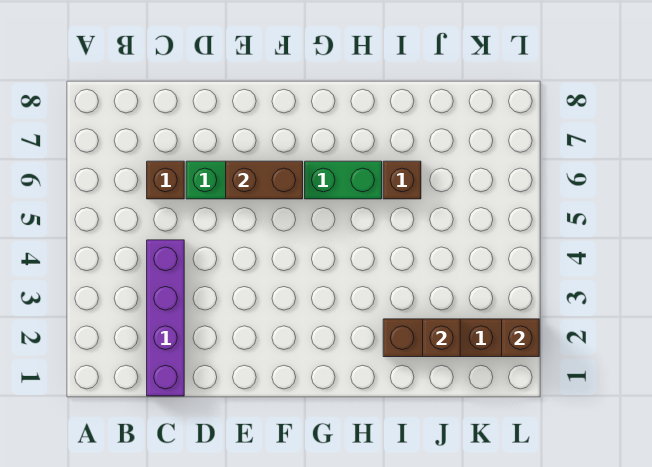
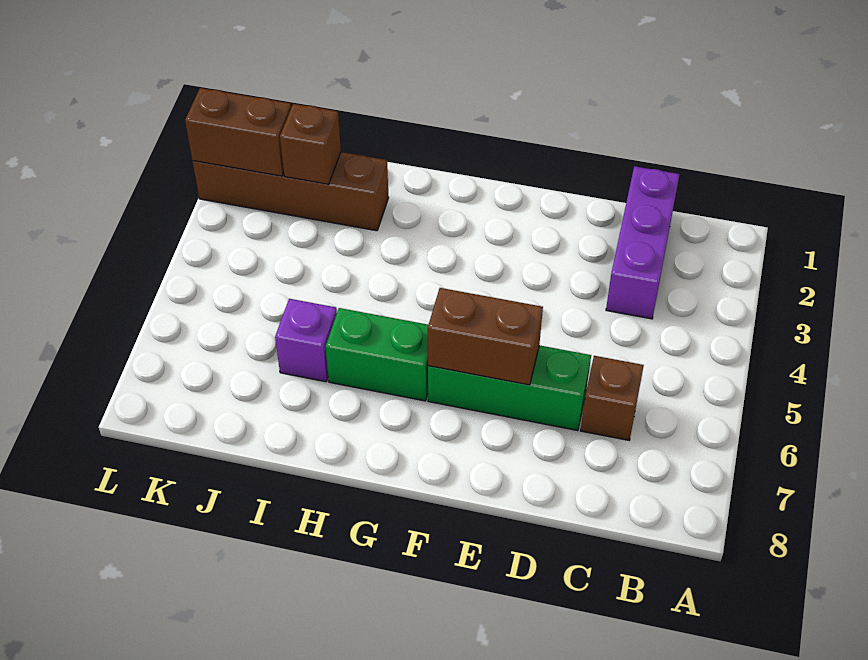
purple 1x4 brick [147,240,184,396] -> purple 1x3 brick [606,166,680,319]
brown 1x1 brick [383,161,421,199] -> purple 1x1 brick [275,299,337,382]
brown 1x1 brick [502,319,539,357] -> brown 1x2 brick [185,88,291,176]

